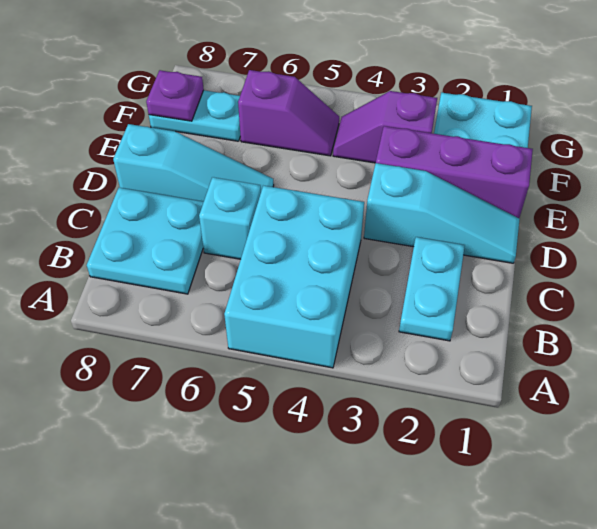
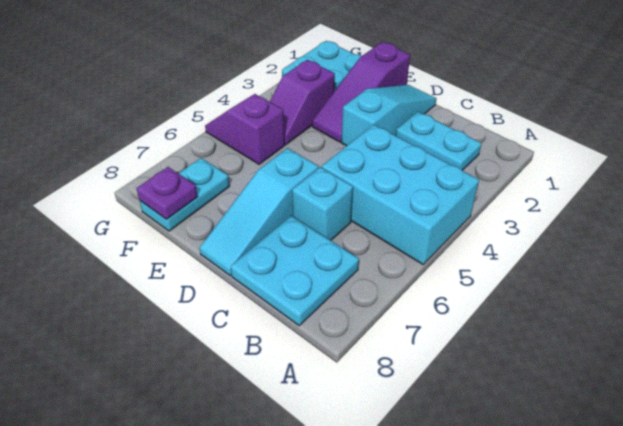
cyan 1x3 slope [113,124,274,202] -> cyan 1x3 slope turned to [199,148,319,276]
purple 1x3 brick [376,126,533,218] -> purple 1x3 slope [312,42,410,142]
purple 1x2 slope [238,70,339,156] -> purple 1x2 slope turned to [205,94,285,164]

